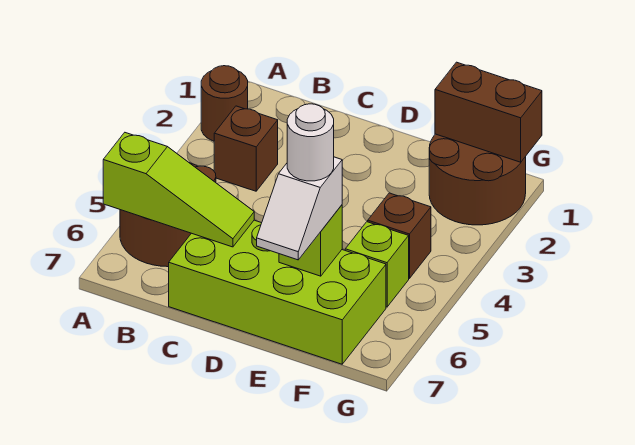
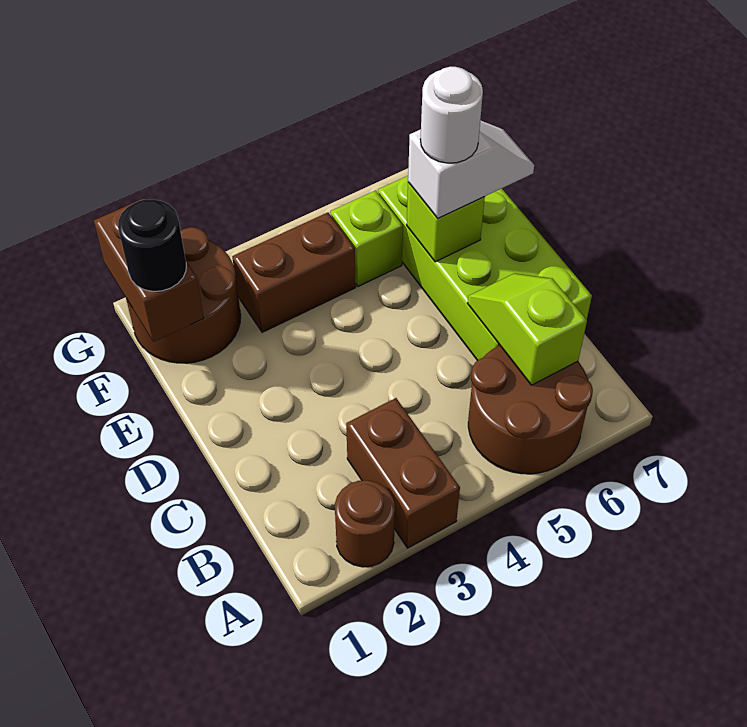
lime 1x3 slope [103,133,254,247] -> lime 1x2 slope [467,273,587,385]
brown 1x1 brick [214,106,278,191] -> brown 1x2 brick [346,398,460,548]
none -> black 1x1 round brick [118,200,186,291]
brown 1x1 brick [368,193,431,278] -> brown 1x2 brick [232,212,356,332]

